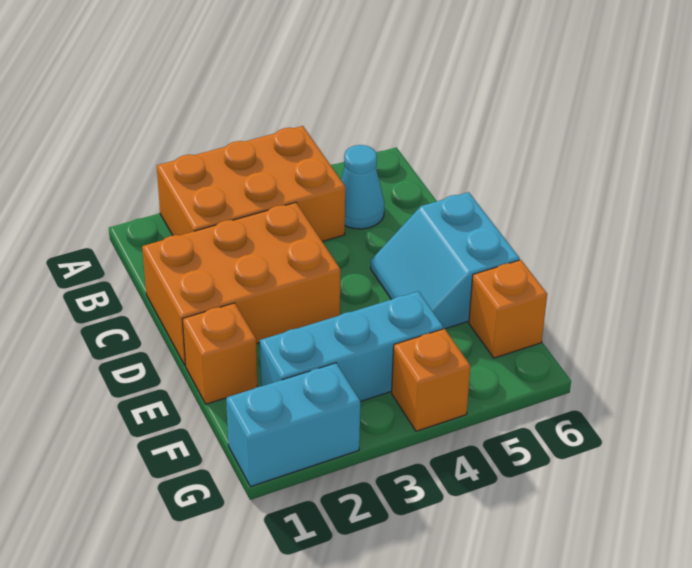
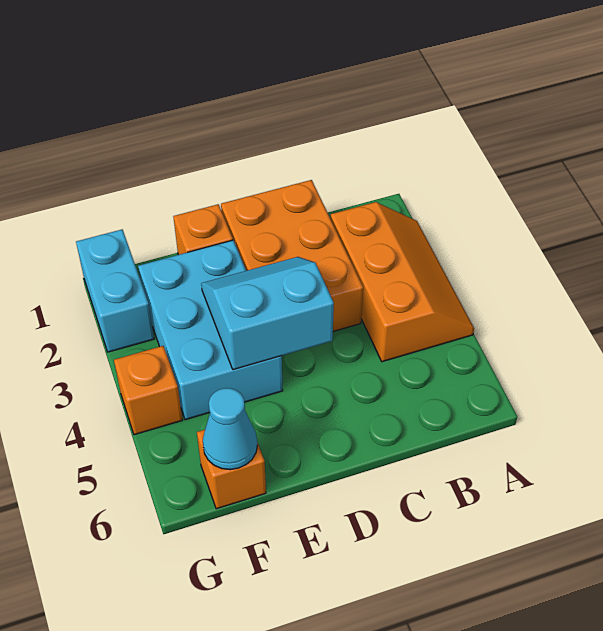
orange 2x3 brick [157,126,345,242] -> orange 2x3 slope [331,202,474,362]
cyan 1x1 cone [341,145,384,229] -> cyan 1x1 cone moved to [203,388,257,470]
cyan 2x2 slope [371,192,520,329] -> cyan 2x2 slope moved to [201,257,334,370]
cyan 1x3 brick [260,291,443,402] -> cyan 2x3 brick [138,240,283,420]

